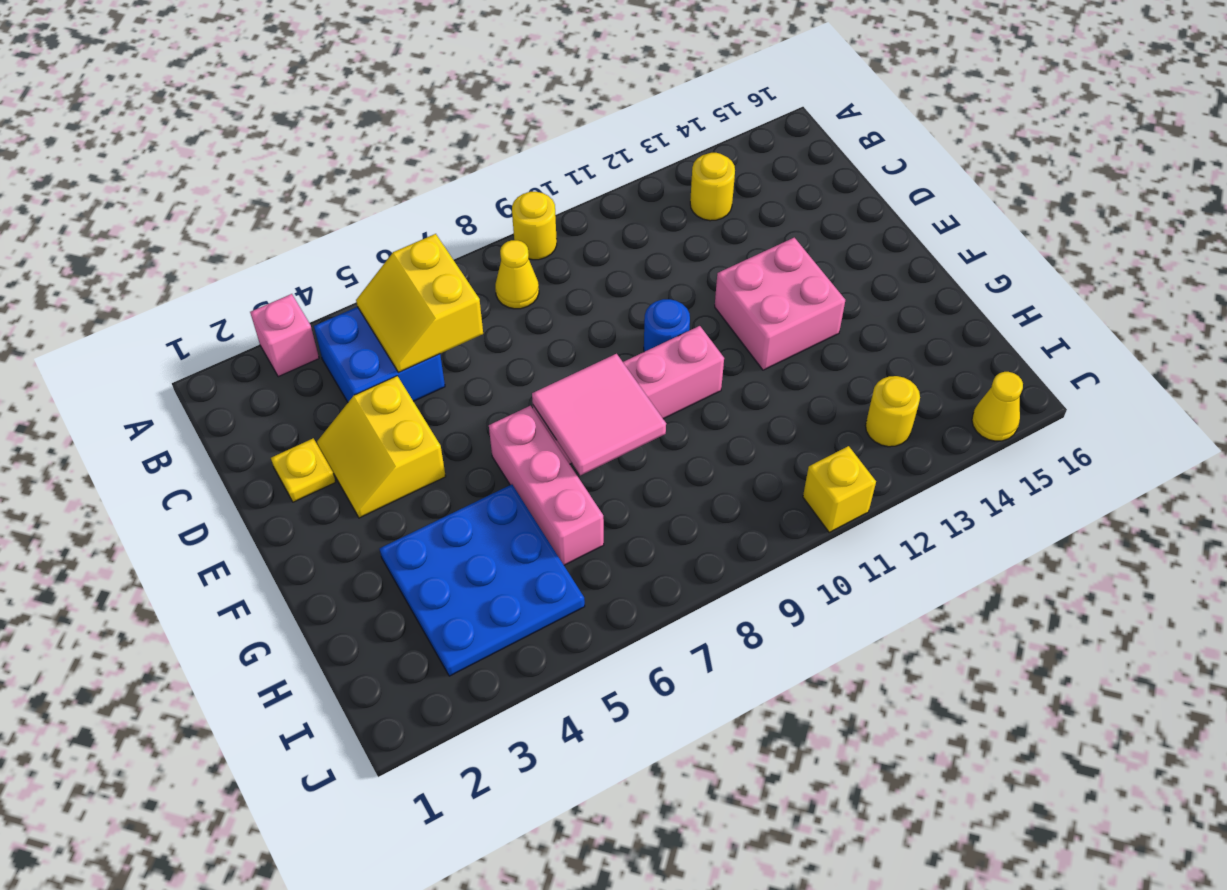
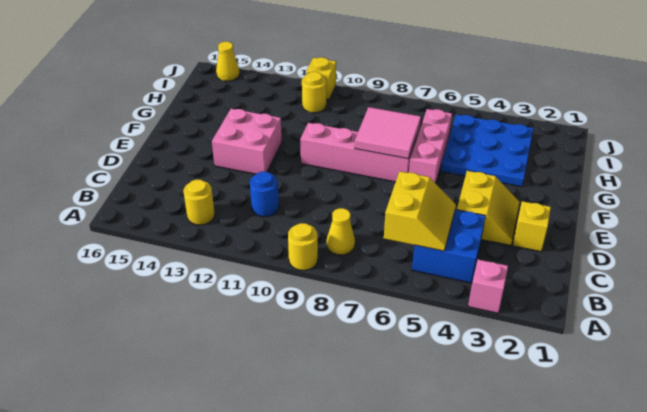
yellow 1x1 plate [271,438,336,502] -> yellow 1x1 brick [513,201,551,252]
blue 1x1 round brick [644,299,690,352] -> blue 1x1 round brick moved to [250,171,279,217]
yellow 1x1 round brick [866,376,920,447] -> yellow 1x1 round brick moved to [302,72,326,113]

